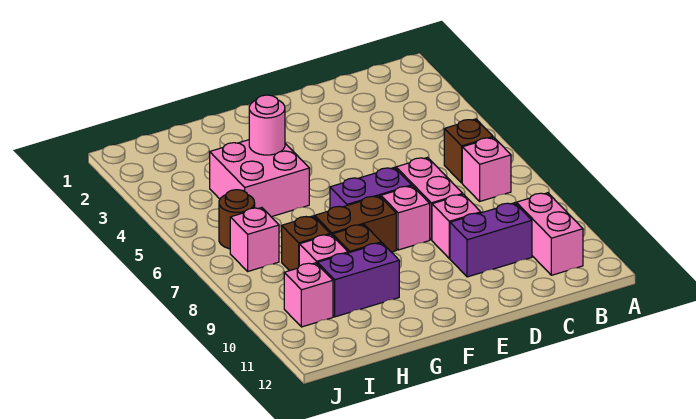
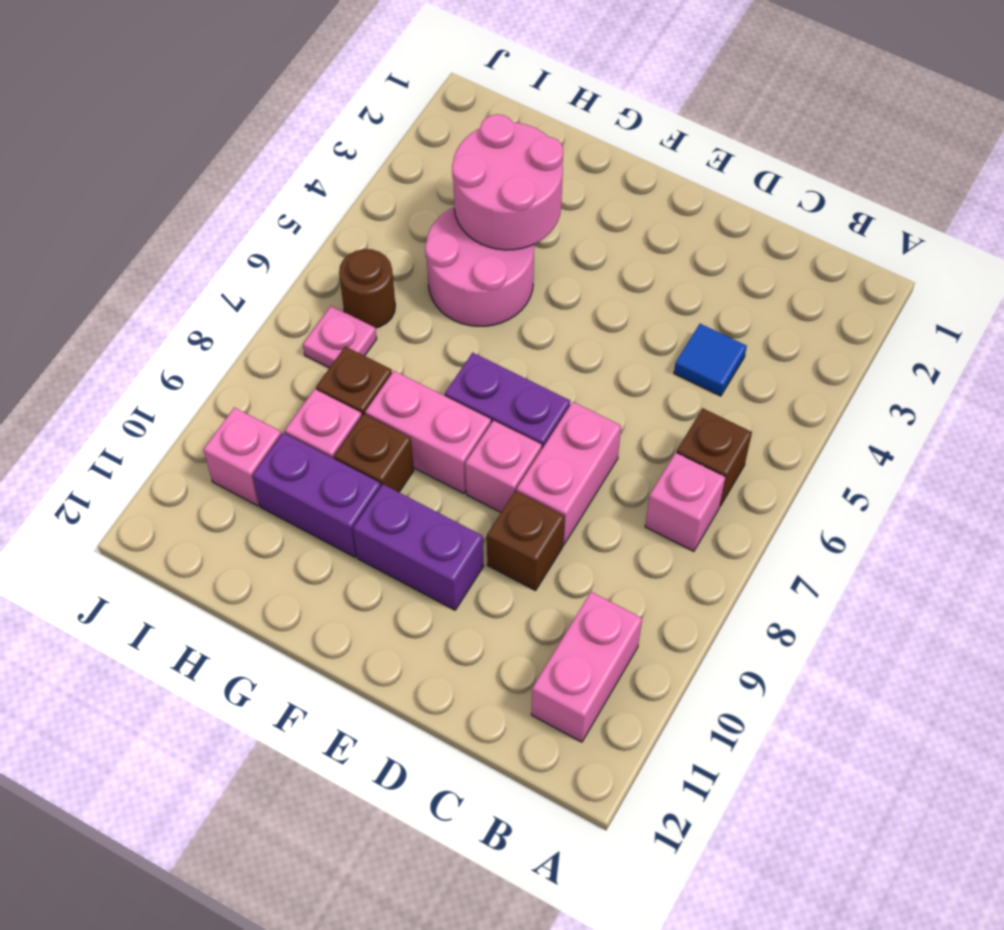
none -> blue 1x1 tile [674,324,747,396]
purple 1x2 brick [450,203,532,277] -> purple 1x2 brick moved to [353,484,484,610]
pink 1x1 brick [432,194,481,258] -> brown 1x1 brick [487,491,565,590]
brown 1x2 brick [315,196,396,252] -> pink 1x2 brick [365,371,491,493]
pink 2x2 brick [210,140,309,217] -> pink 2x2 round brick [425,207,534,326]
pink 1x1 round brick [249,95,285,155] -> pink 2x2 round brick [452,114,563,250]
pink 1x1 brick [230,208,279,271] -> pink 1x1 plate [303,306,377,368]

